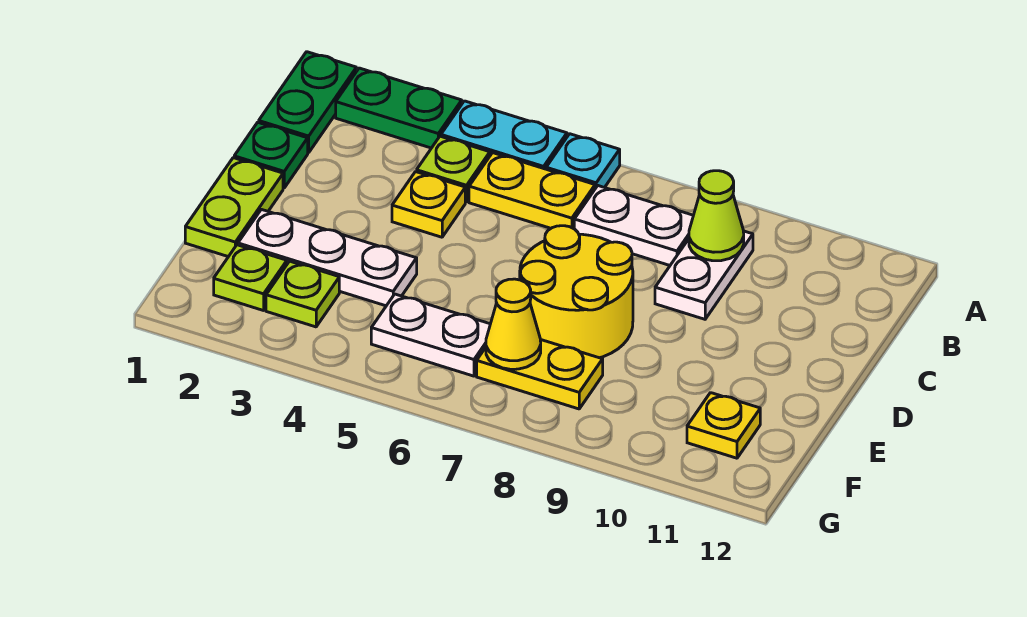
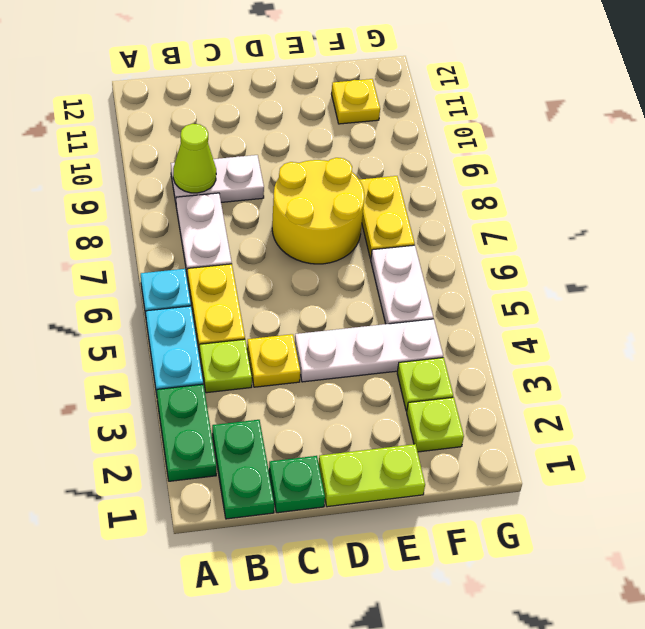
green 1x2 plate [259,52,356,153] -> green 1x2 plate turned to [212,420,274,519]
white 1x3 plate [238,209,417,306] -> white 1x3 plate turned to [295,319,443,382]
yellow 1x1 cone [486,279,541,369] -> none

